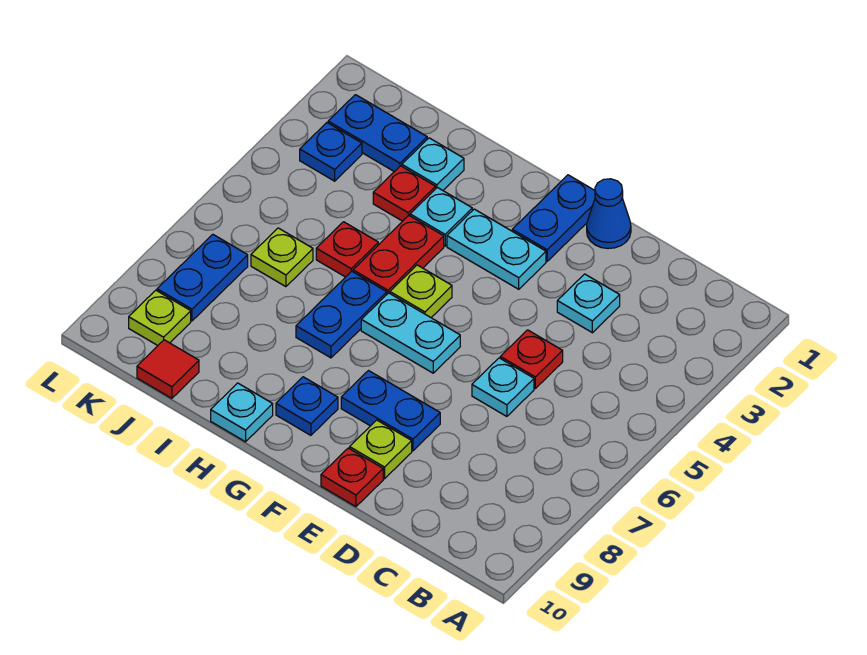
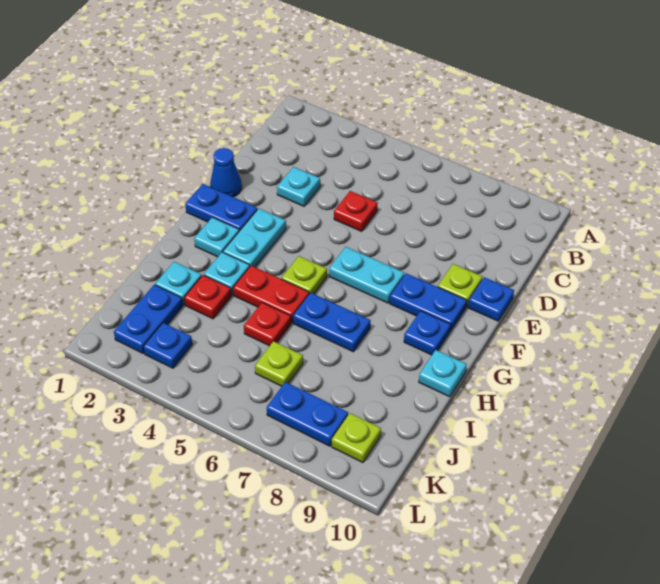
cyan 1x1 plate [472,358,534,416] -> cyan 1x1 plate moved to [194,217,239,257]
blue 1x2 plate [341,371,440,451] -> blue 1x2 plate turned to [390,273,467,331]
red 1x1 plate [321,448,383,507] -> blue 1x1 plate [468,277,514,321]
cyan 1x2 plate [361,293,460,373] -> cyan 1x2 plate turned to [329,247,405,303]
red 1x1 tile [137,340,199,398] -> none

